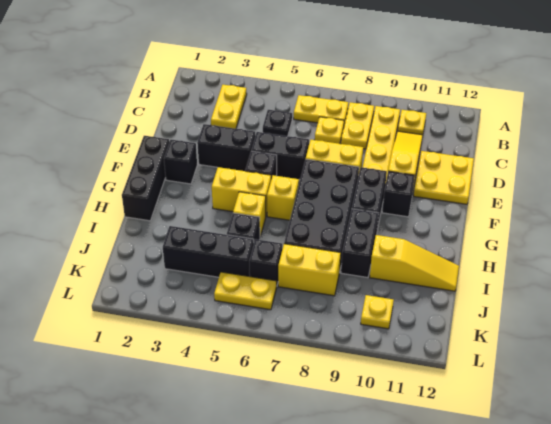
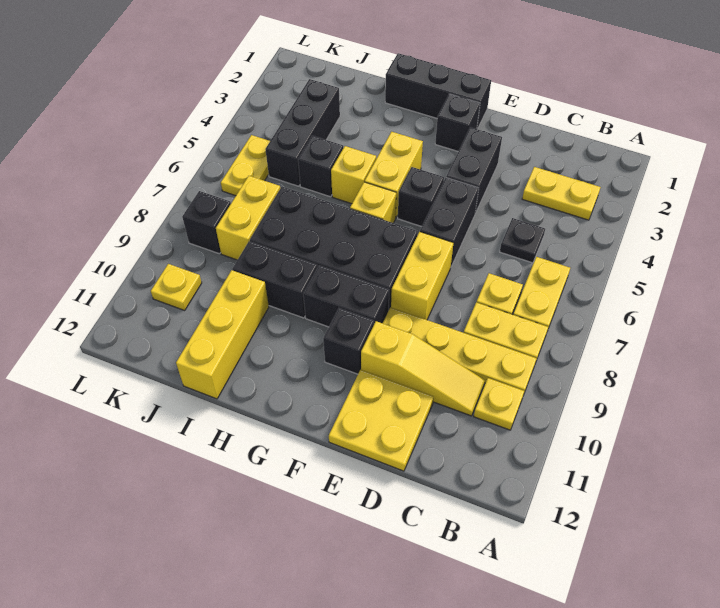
yellow 1x3 slope [370,235,459,291] -> yellow 1x3 brick [176,270,269,399]
black 1x1 brick [249,239,282,284] -> black 1x1 brick moved to [182,191,231,254]

